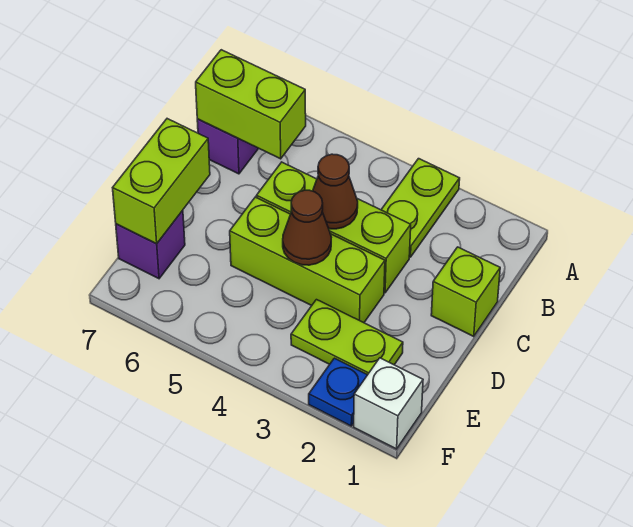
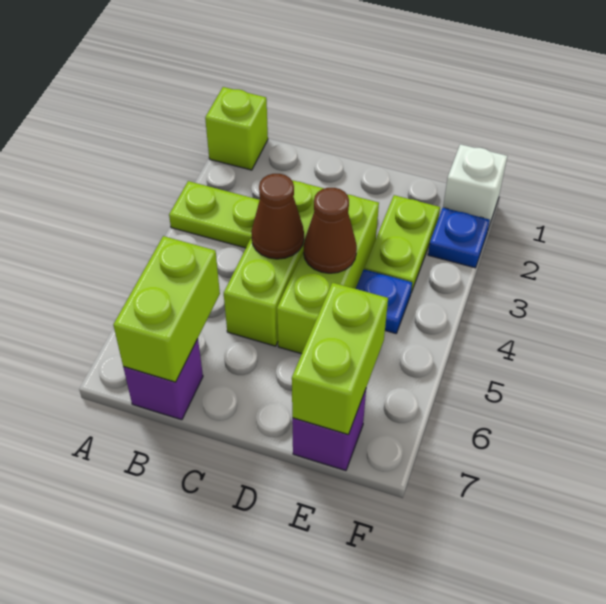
lime 1x1 brick [431,247,500,336] -> lime 1x1 brick moved to [205,87,268,170]
lime 1x2 brick [113,119,210,244] -> lime 1x2 brick turned to [292,283,388,435]
none -> blue 1x1 plate [356,269,412,333]

